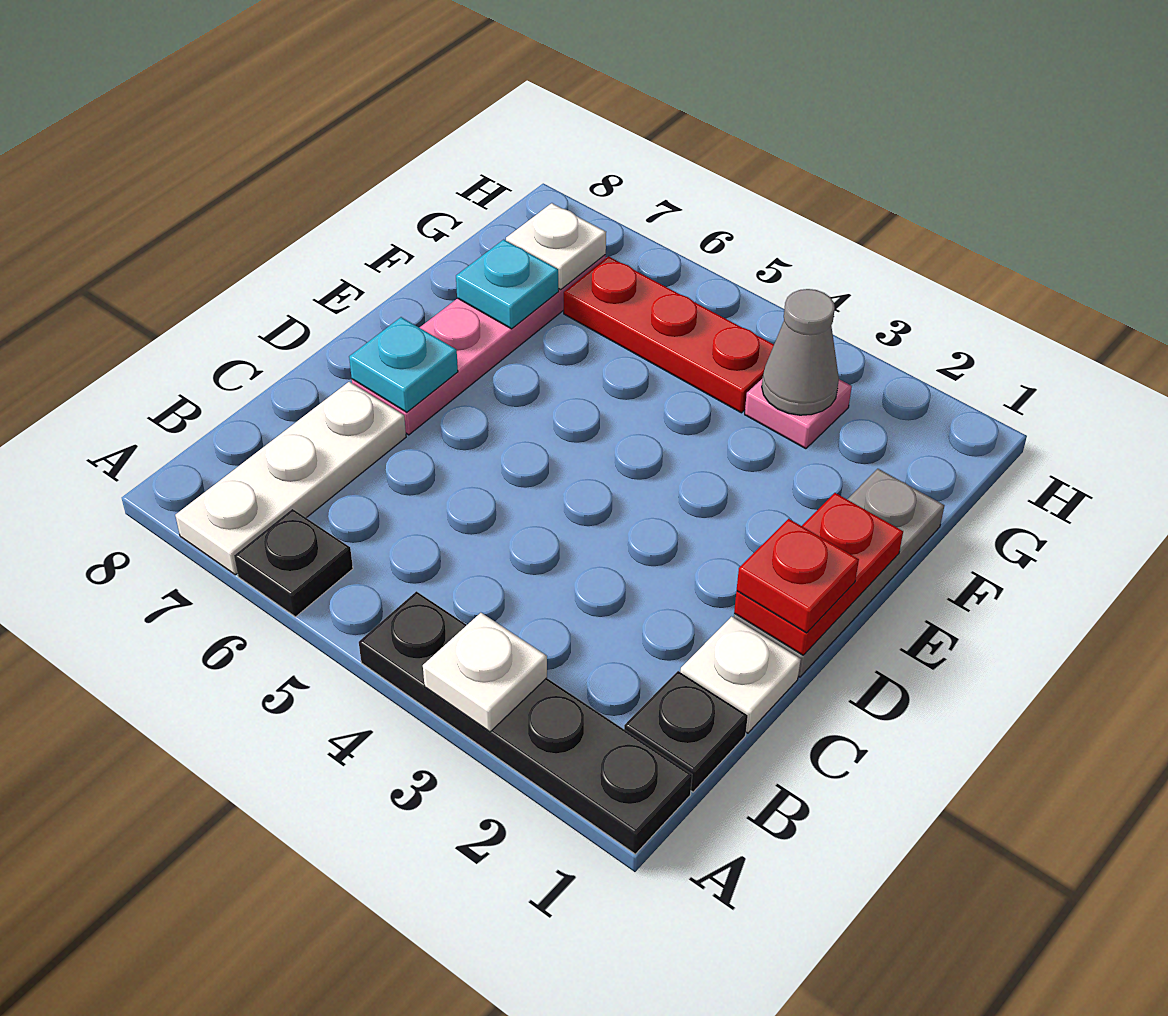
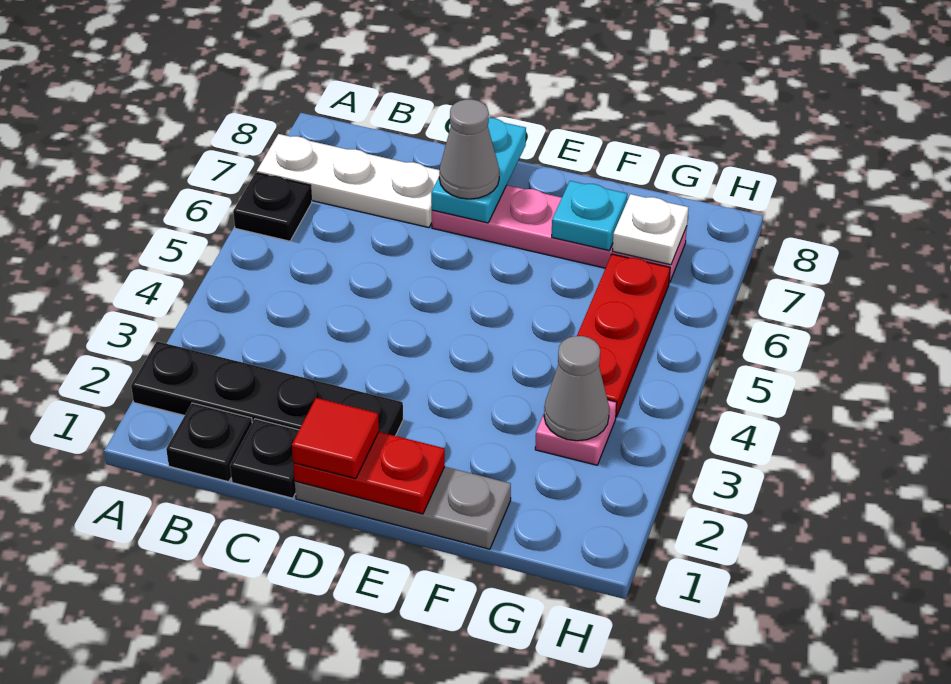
black 1x4 plate [359,591,692,854] -> black 1x4 plate turned to [131,341,403,436]
white 1x1 plate [423,613,547,732] -> none
white 1x1 plate [680,617,801,733] -> black 1x1 plate [230,419,299,498]
red 1x1 plate [737,519,859,633] -> red 1x1 tile [292,398,379,479]
cyan 1x1 plate [349,317,458,412] -> cyan 1x2 plate [431,118,526,223]
none -> grey 1x1 cone [439,99,499,199]

